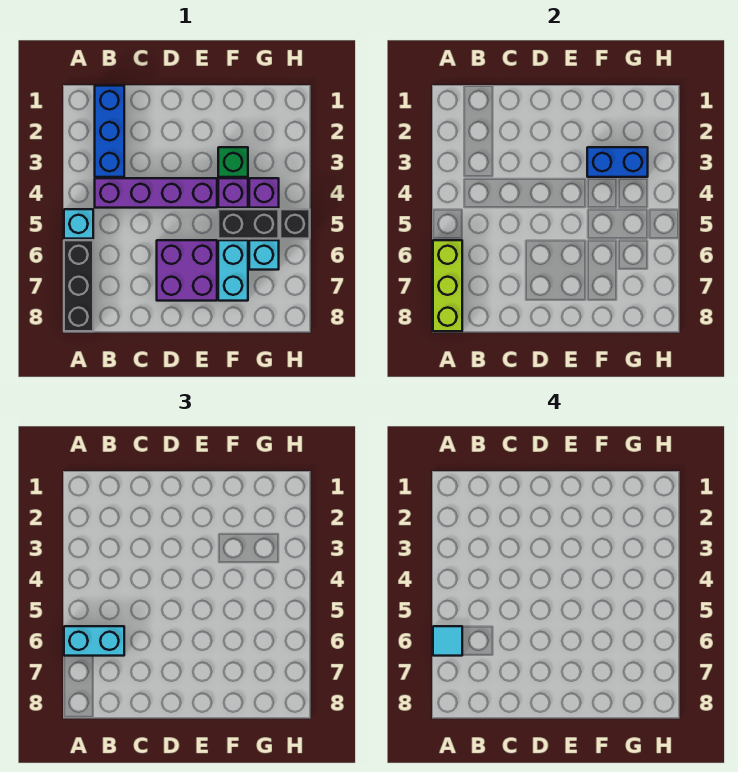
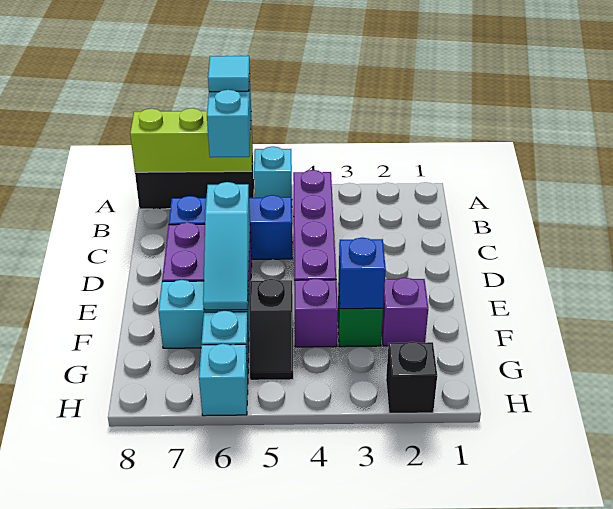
blue 1x3 brick [95,86,124,177] -> blue 1x3 brick moved to [169,195,292,259]
none -> cyan 1x3 slope [203,182,250,310]
blue 1x2 brick [587,147,648,177] -> blue 1x1 brick [339,238,386,309]
black 1x2 brick [218,209,279,239] -> black 1x2 slope [249,279,293,380]
purple 1x1 brick [249,178,279,208] -> purple 1x1 brick moved to [382,278,428,346]
black 1x1 brick [280,209,310,239] -> black 1x1 brick moved to [386,342,437,413]
none -> cyan 1x1 brick [199,344,248,416]

